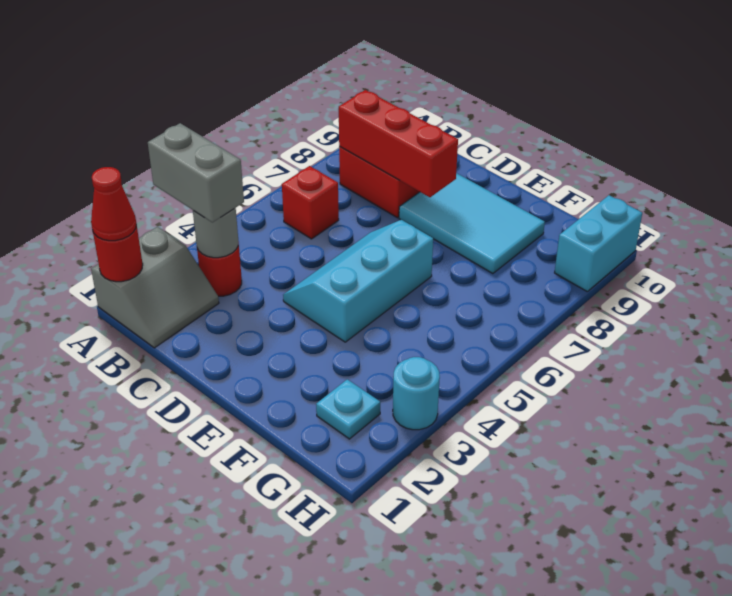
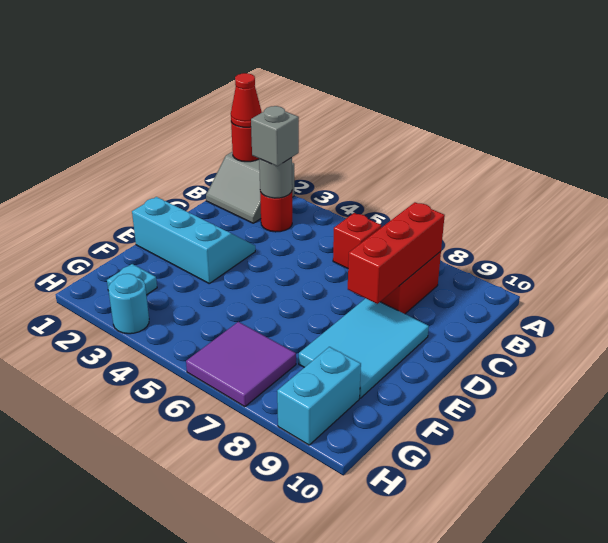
grey 1x2 brick [148,123,244,222] -> grey 1x1 brick [251,106,299,166]
cyan 2x3 slope [283,220,433,342] -> cyan 2x3 slope moved to [132,197,255,283]
none -> purple 2x2 tile [186,322,296,407]
cyan 1x2 brick [555,195,642,291] -> cyan 1x2 brick turned to [277,347,361,445]

